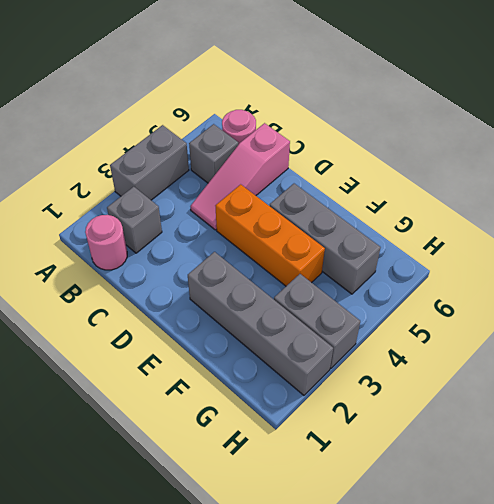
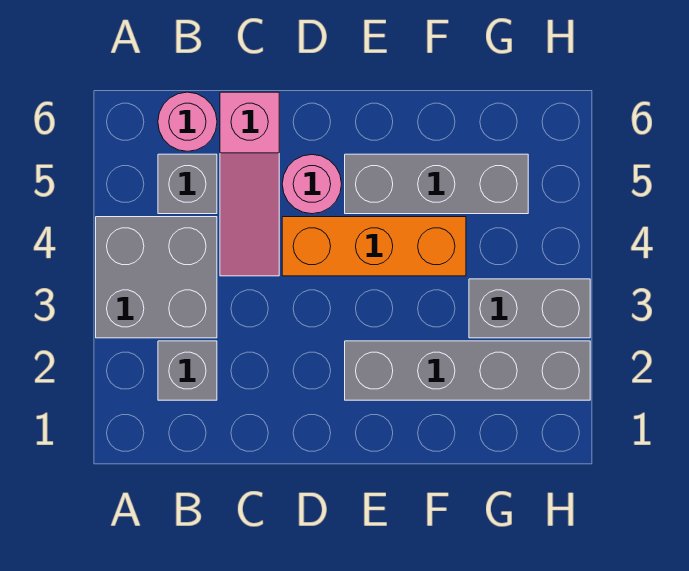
grey 1x2 brick [110,125,189,200] -> grey 2x2 brick [96,217,217,338]
pink 1x1 round brick [85,215,127,270] -> pink 1x1 round brick moved to [282,155,341,214]

